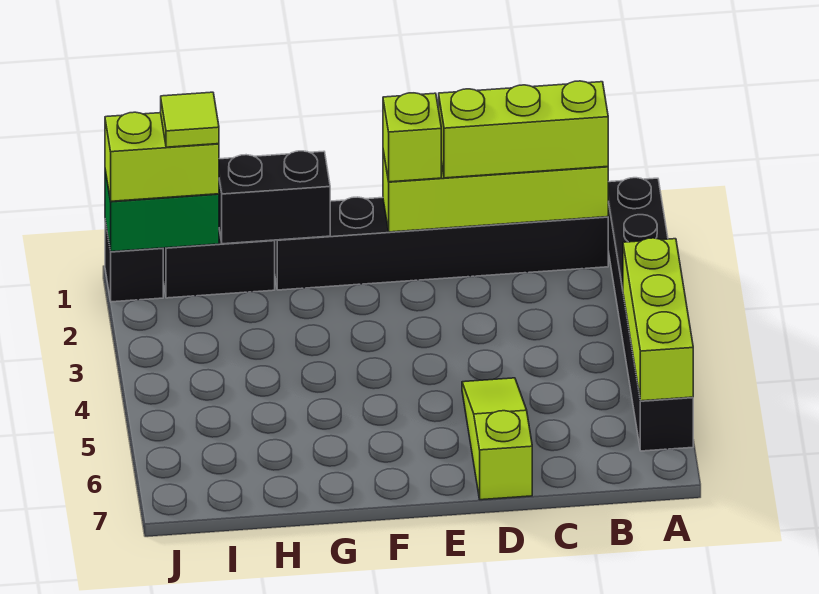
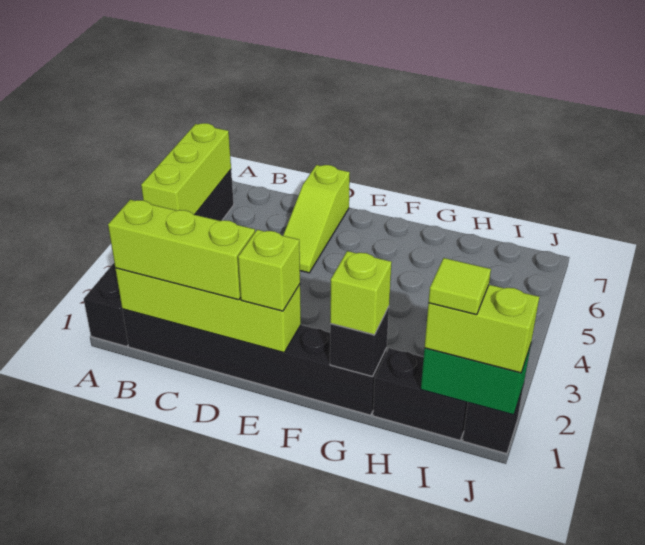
black 1x2 brick [219,151,330,244] -> black 1x1 brick [330,307,389,376]
none -> lime 1x1 brick [330,251,392,335]

